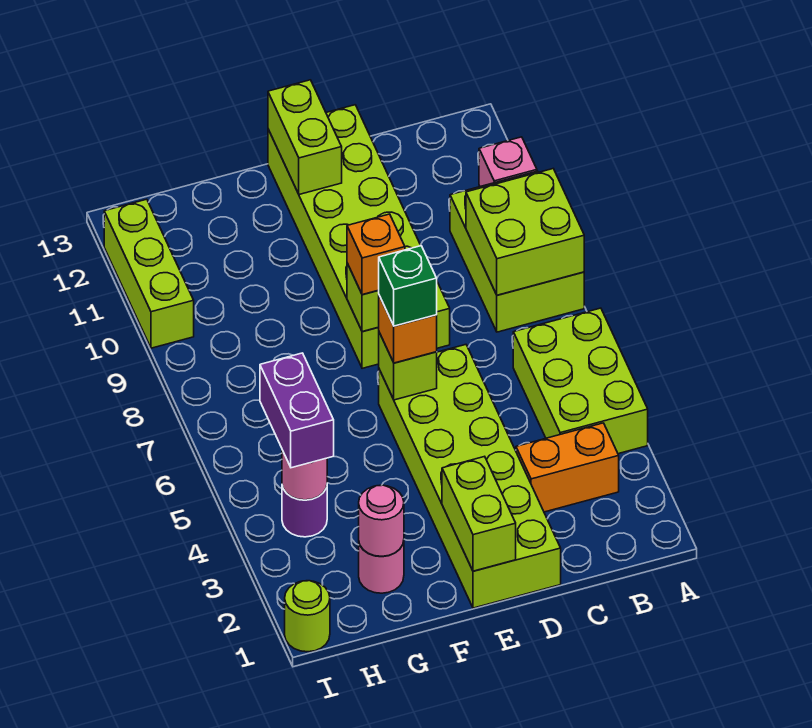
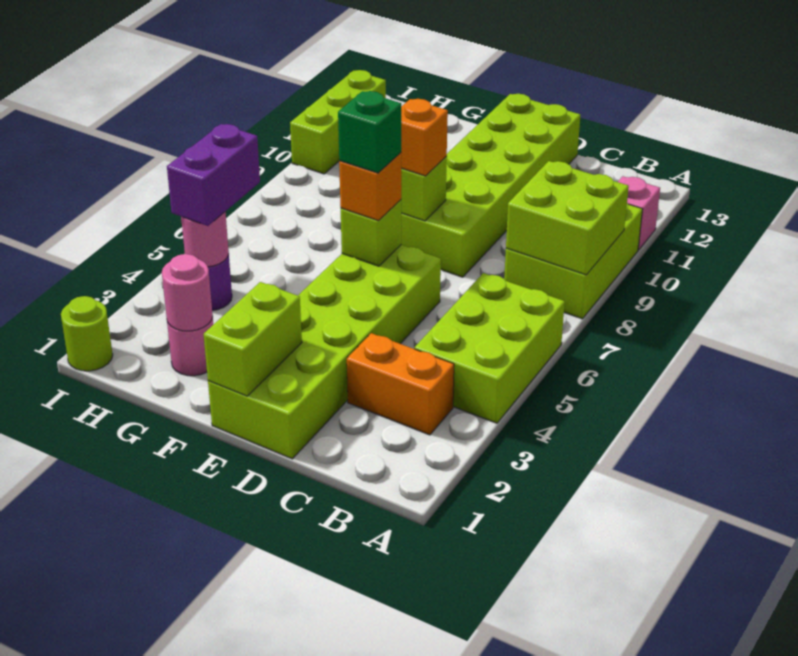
lime 1x2 brick [268,80,342,194] -> none

